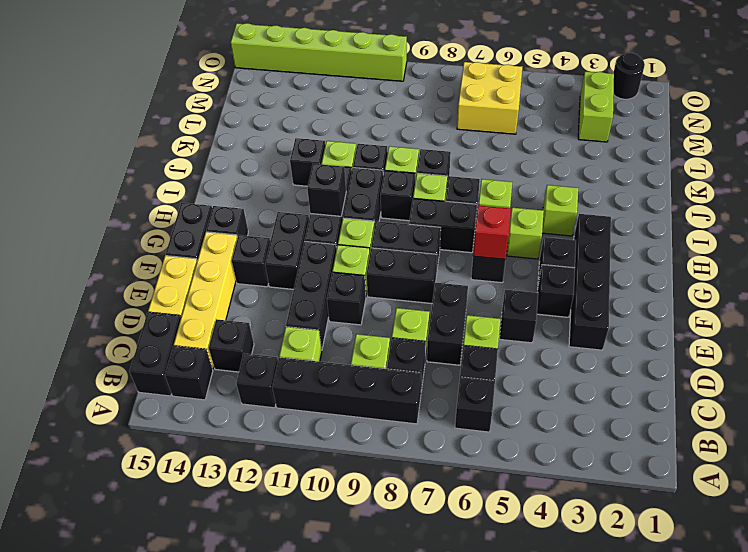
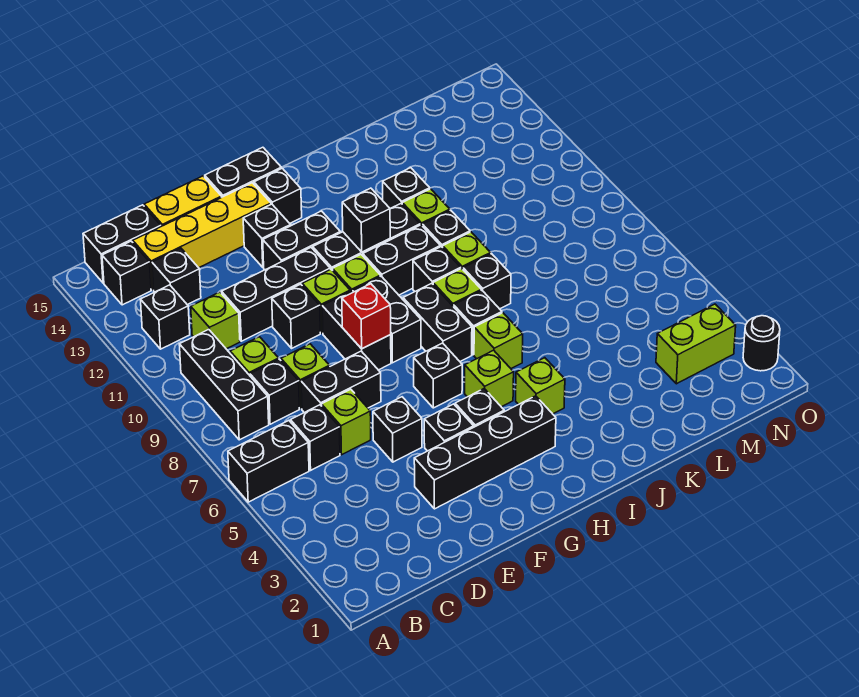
black 1x1 brick [455,377,495,432] -> black 1x2 brick [228,421,309,502]
black 1x4 brick [272,357,421,424] -> black 1x3 brick [179,330,269,440]
red 1x1 brick [473,206,511,259] -> red 1x1 brick moved to [342,284,391,349]
yellow 2x2 brick [457,62,522,134] -> none
lime 1x6 brick [230,23,407,81] -> none

